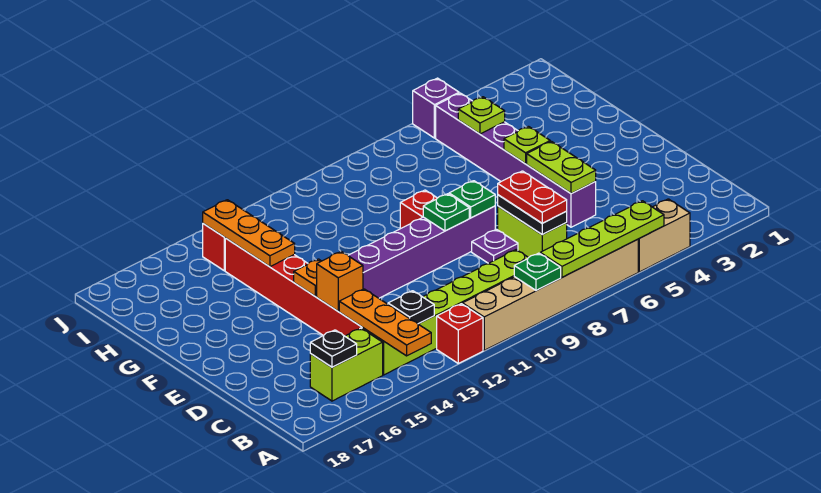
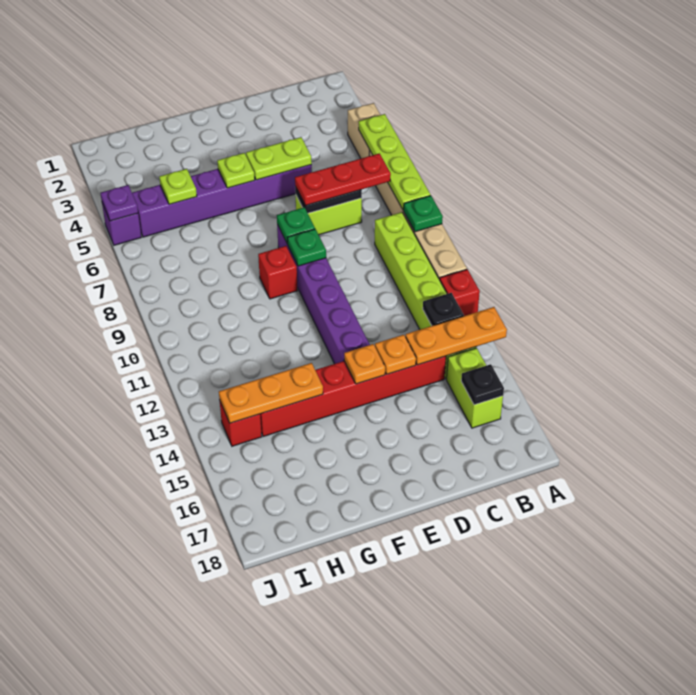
red 1x2 plate [498,171,567,223] -> red 1x3 plate [295,153,391,206]
purple 1x1 plate [472,229,518,263] -> purple 1x1 plate moved to [101,185,138,221]
orange 1x1 brick [317,252,363,311] -> orange 1x1 plate [375,335,416,374]

